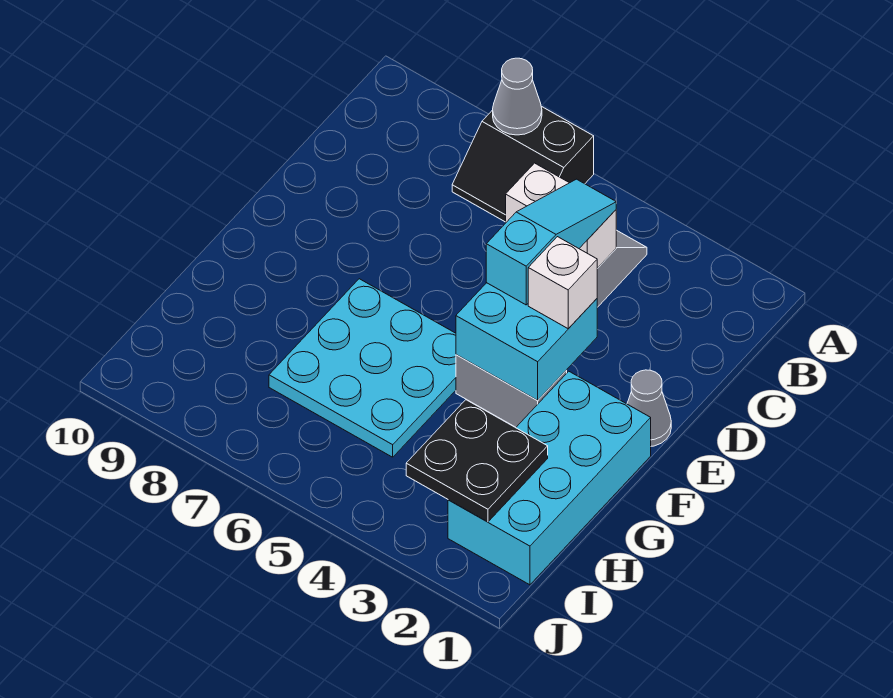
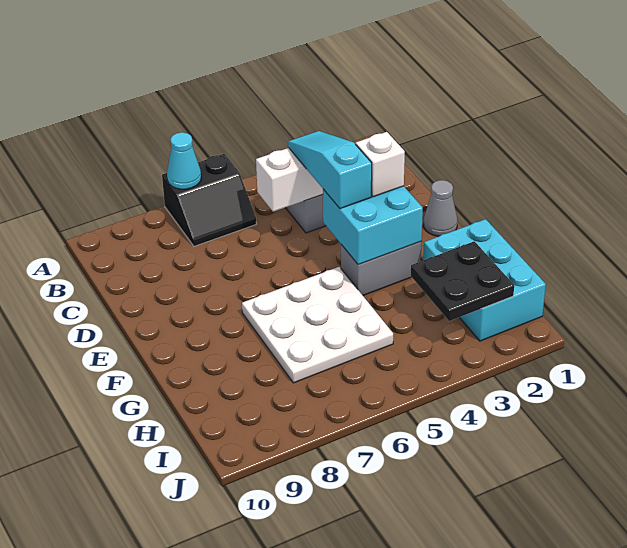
grey 1x1 cone [493,58,542,135] -> cyan 1x1 cone [167,132,201,189]
cyan 2x4 brick [448,371,651,585] -> cyan 2x3 brick [423,219,546,341]
cyan 3x3 plate [269,279,456,457] -> white 3x3 plate [242,267,393,383]

